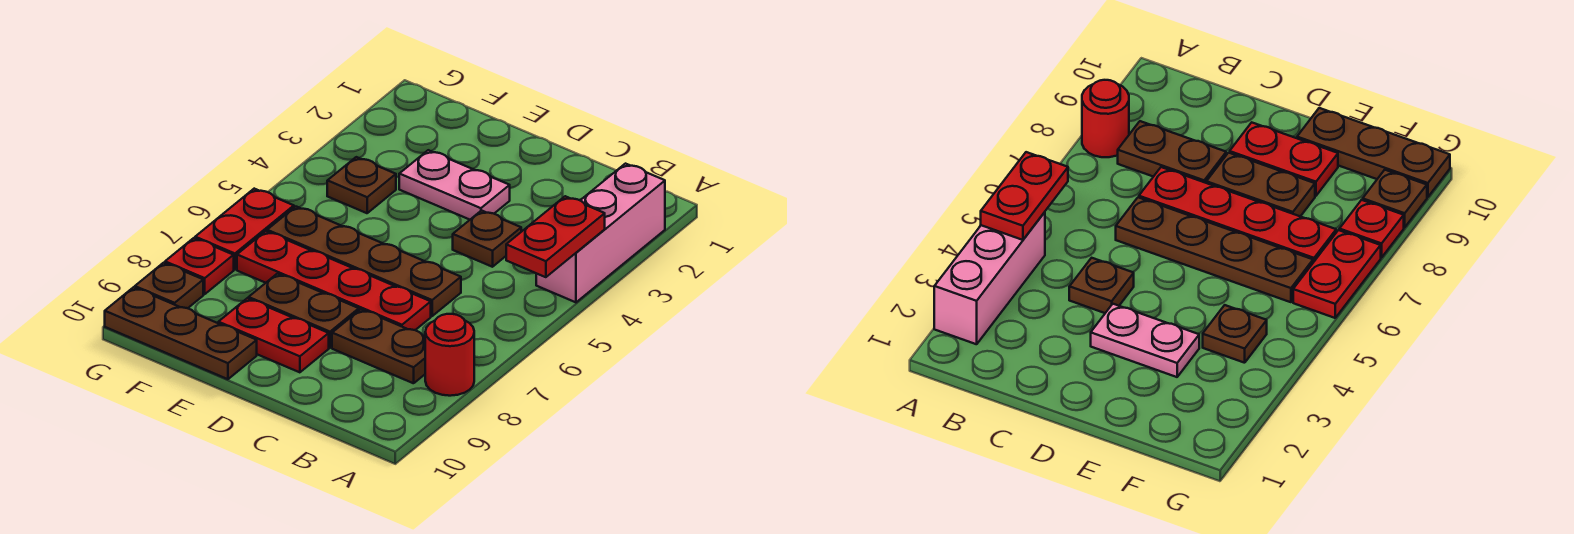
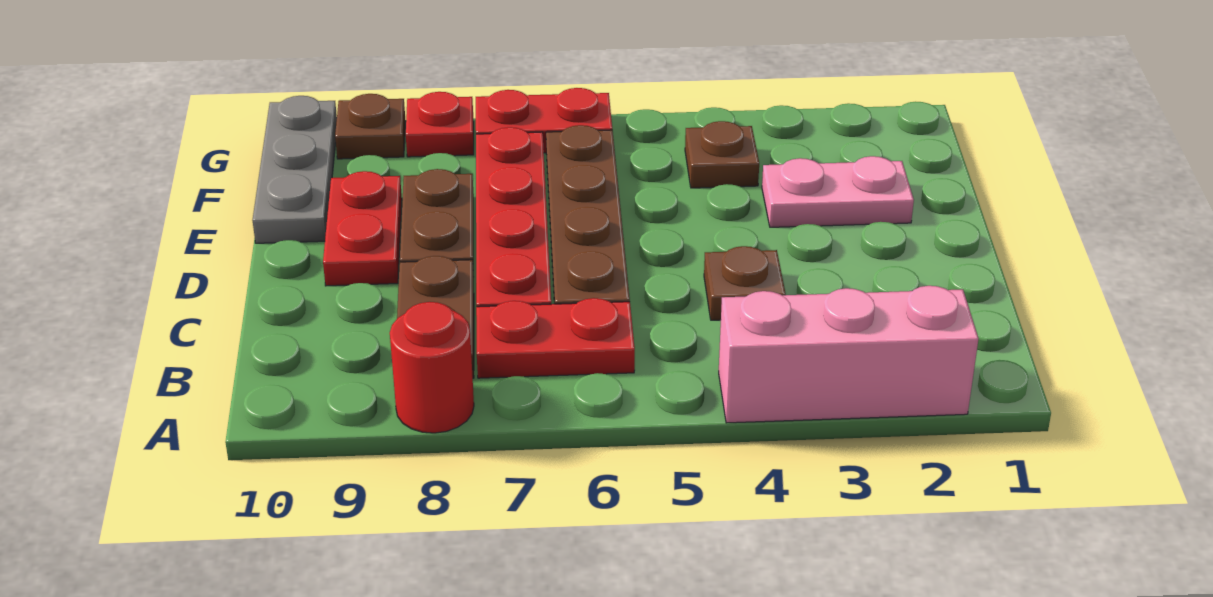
red 1x2 plate [506,196,605,277] -> red 1x2 plate moved to [476,298,635,378]
pink 1x2 plate [399,150,510,220] -> pink 1x2 plate turned to [762,156,914,227]
brown 1x3 plate [105,287,257,379] -> grey 1x3 plate [252,96,337,243]

